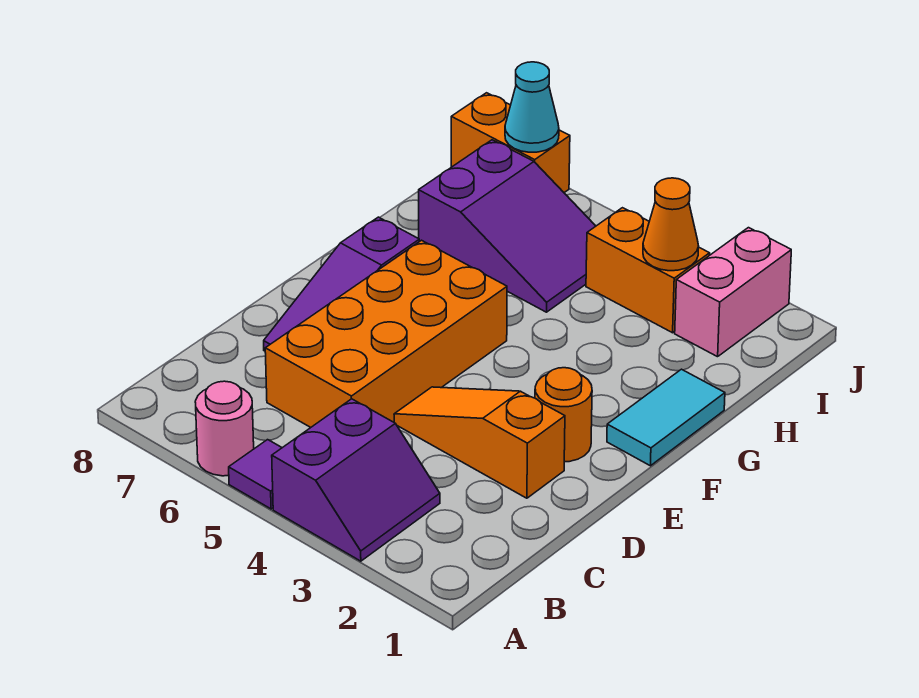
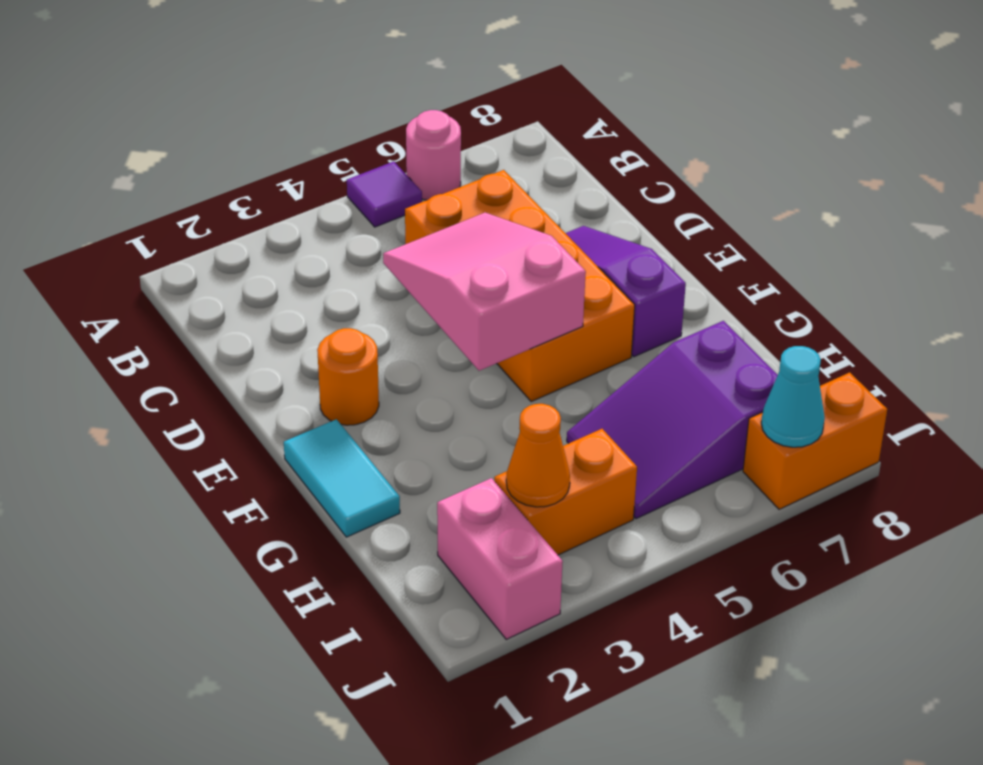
purple 2x2 slope [272,399,440,561] -> none
orange 1x3 slope [394,387,565,498] -> none
none -> pink 2x3 slope [383,213,586,371]

